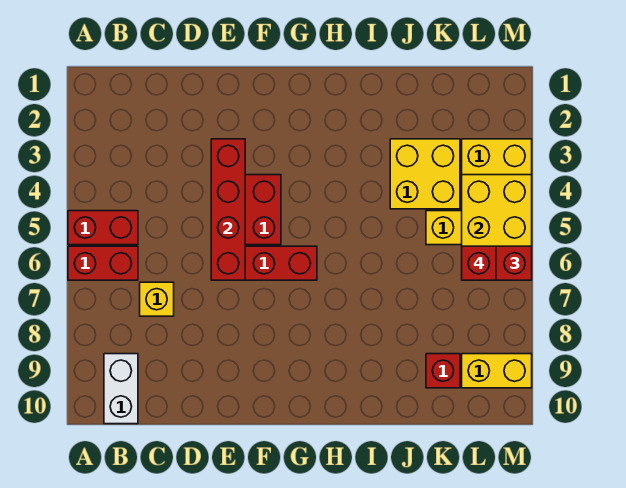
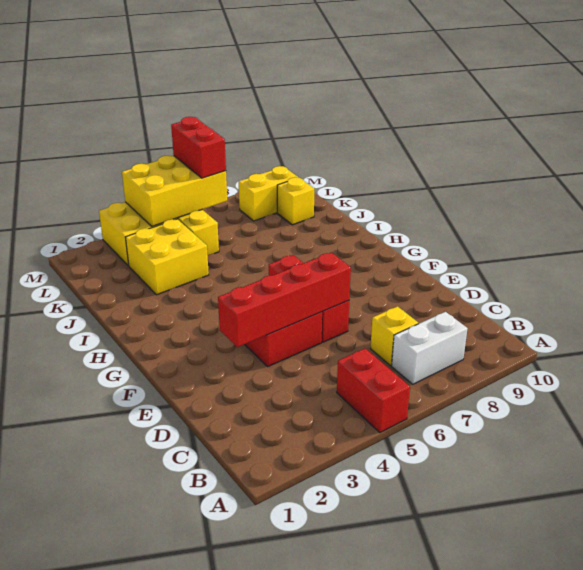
red 1x2 brick [68,246,138,280] -> none
white 1x2 brick [104,354,138,424] -> white 1x2 brick moved to [392,312,468,384]
red 1x1 brick [426,354,460,388] -> yellow 1x1 brick [277,177,314,225]
red 1x1 brick [462,246,496,280] -> none
yellow 1x2 brick [462,354,532,388] -> yellow 1x2 brick turned to [239,166,298,221]

